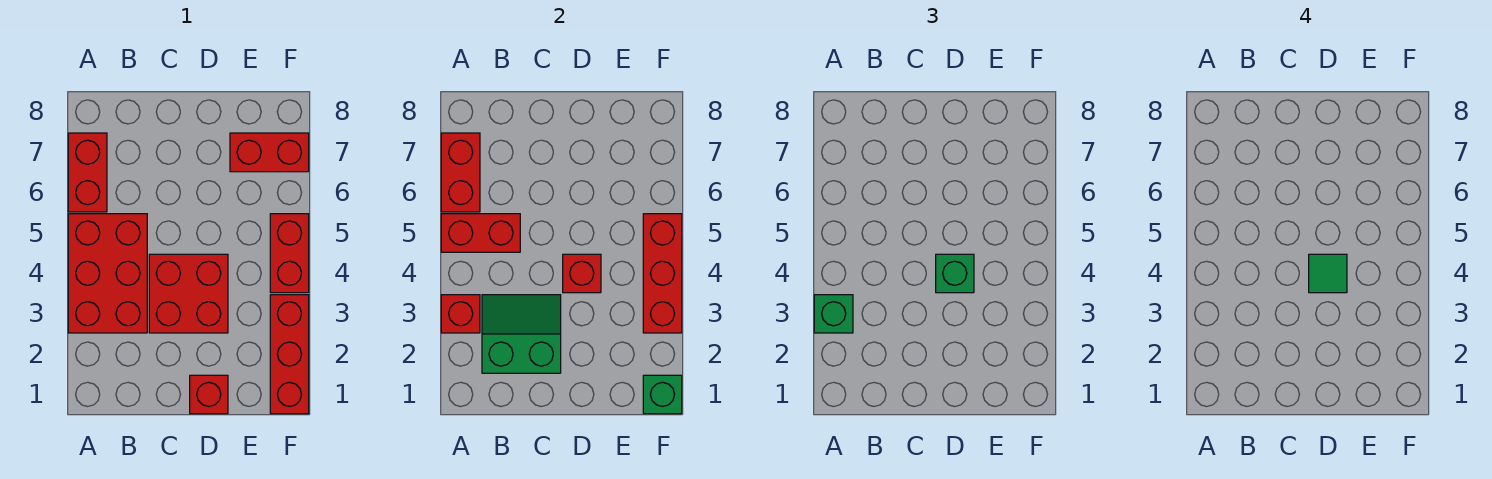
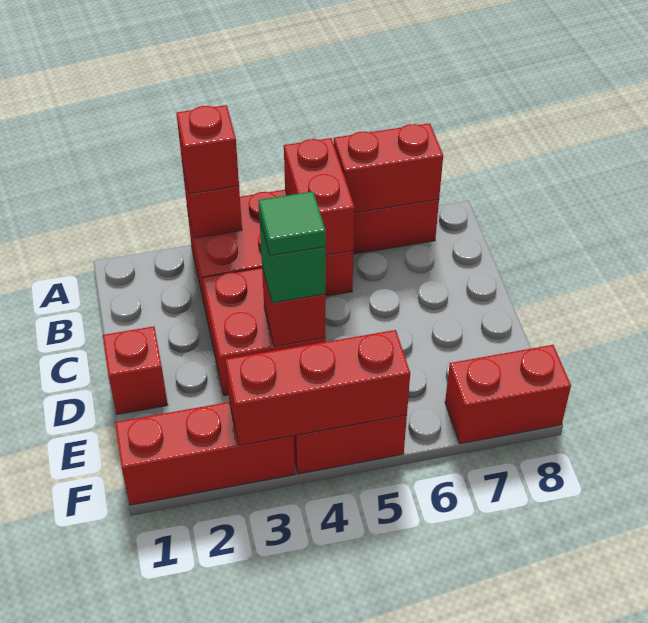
green 1x1 brick [814,295,853,333] -> red 1x1 brick [176,105,239,194]
green 2x2 slope [482,295,561,373] -> none
red 1x2 brick [230,133,309,172] -> red 1x2 brick turned to [445,345,571,444]
green 1x1 brick [643,375,682,414] -> none

